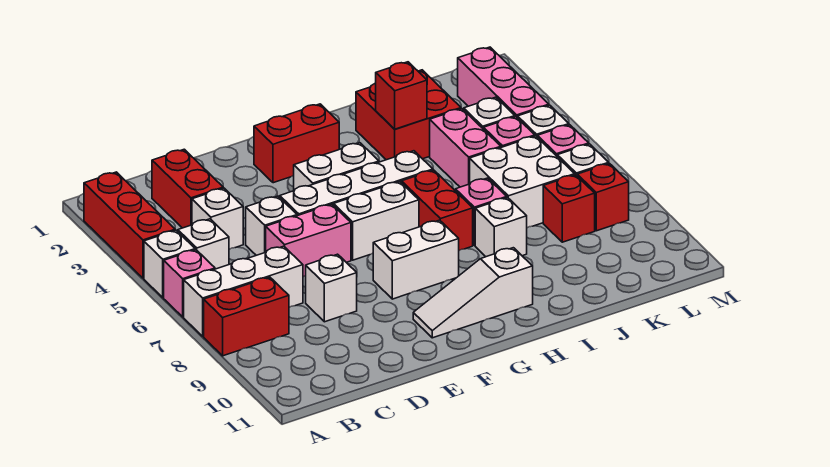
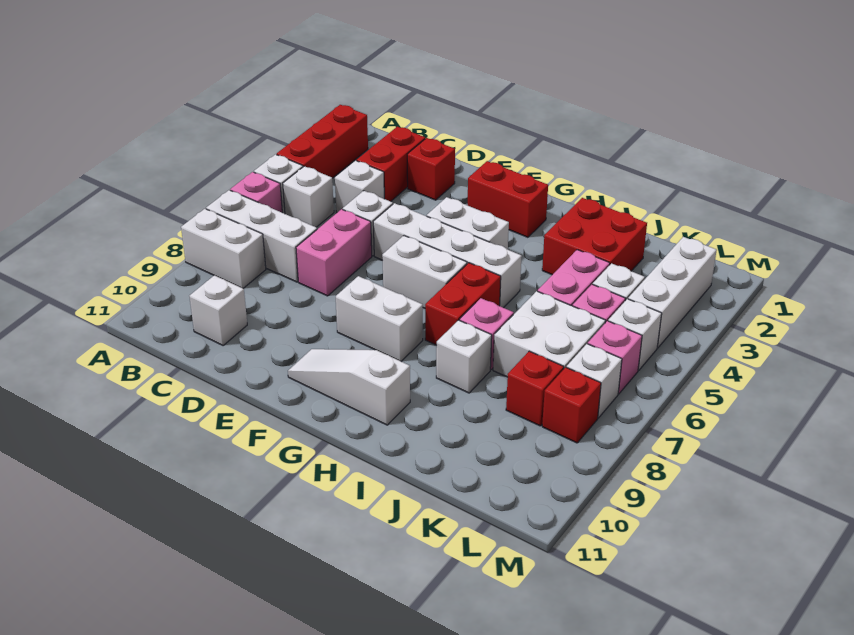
red 1x2 brick [204,277,289,356] -> white 1x2 brick [181,209,266,288]
pink 1x2 brick [266,204,351,277] -> pink 1x2 brick turned to [296,209,372,296]
white 1x1 brick [306,254,357,322] -> white 1x1 brick moved to [190,275,247,345]
red 1x1 brick [376,62,427,129] -> red 1x1 brick moved to [407,138,455,200]
pink 1x3 brick [458,47,549,118] -> white 1x3 brick [628,237,717,348]

